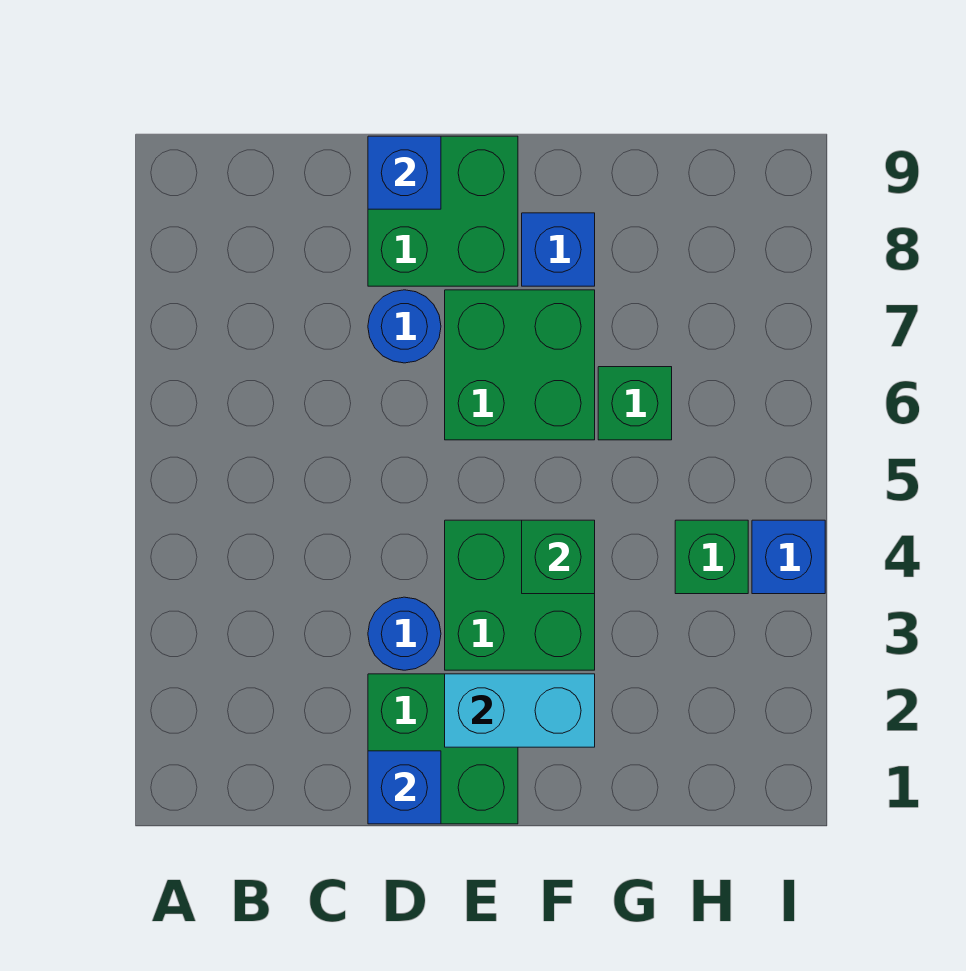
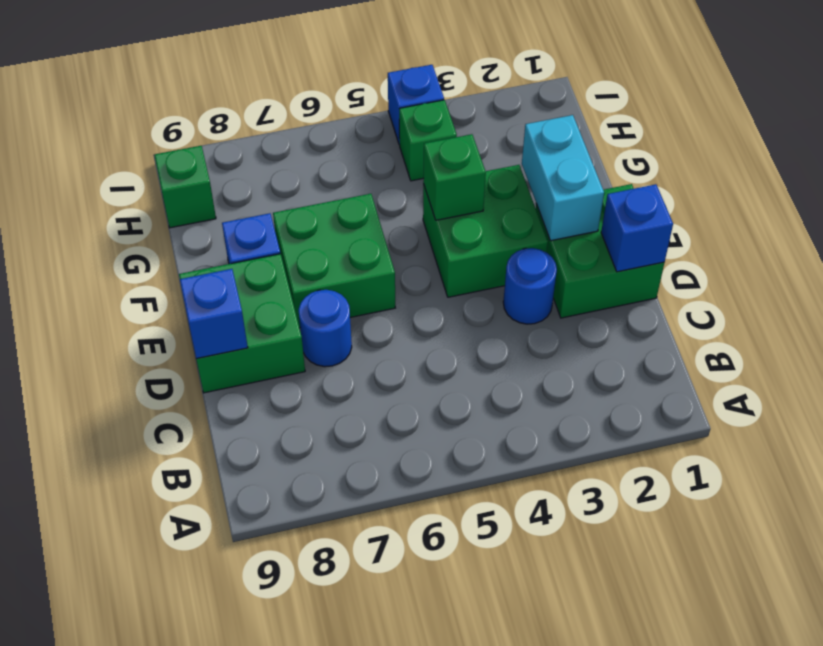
green 1x1 brick [598,367,672,440] -> green 1x1 brick moved to [154,146,216,228]

